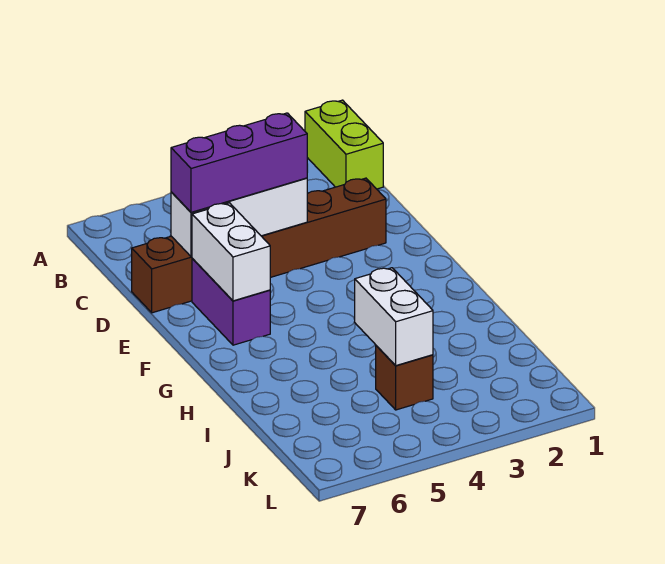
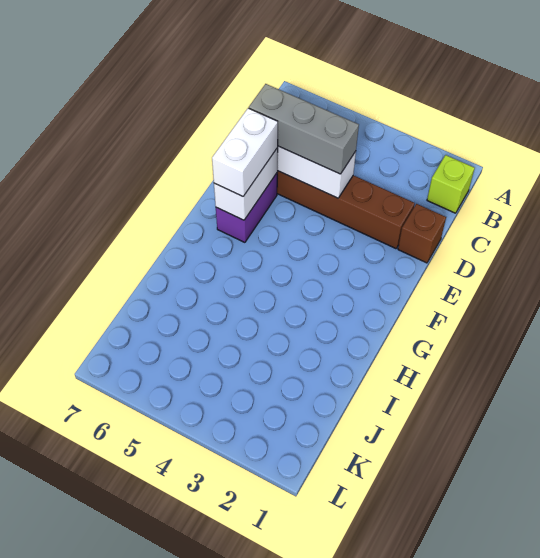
lime 1x2 brick [305,100,383,189] -> lime 1x1 brick [427,155,475,213]
purple 1x3 brick [171,113,307,212] -> grey 1x3 brick [249,84,359,174]
white 1x2 brick [355,268,433,366] -> white 1x2 brick moved to [212,108,278,196]
brown 1x1 brick [376,346,433,410] -> brown 1x1 brick moved to [398,204,446,263]

